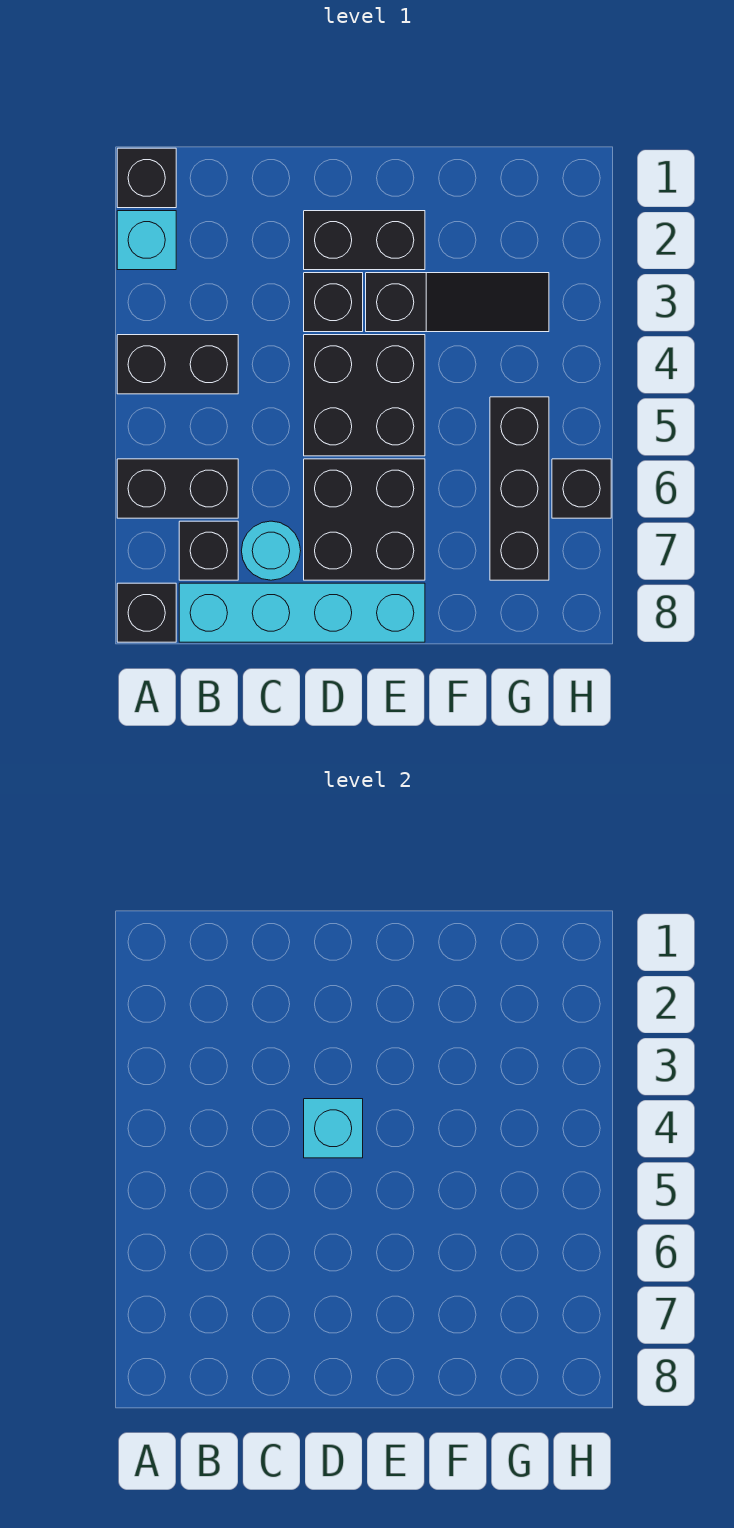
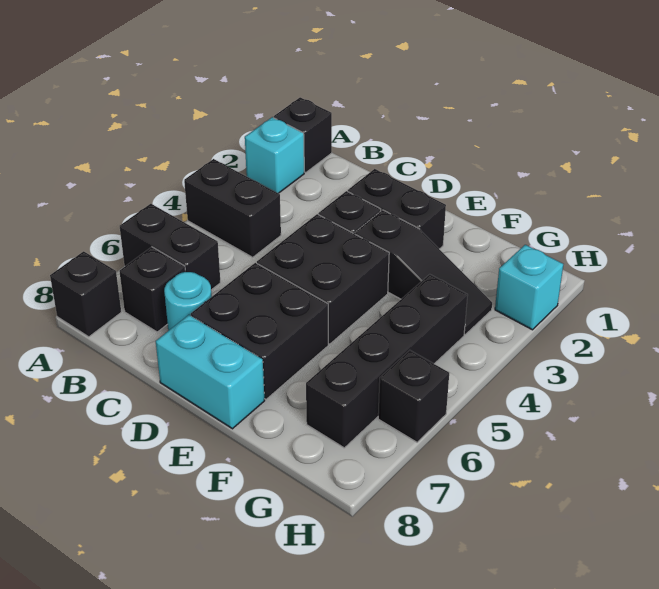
cyan 1x4 brick [179,583,425,642] -> cyan 1x2 brick [156,315,265,429]
cyan 1x1 brick [304,1099,363,1158] -> cyan 1x1 brick moved to [495,245,563,330]
black 1x3 brick [490,397,549,580] -> black 1x4 brick [306,274,468,448]

